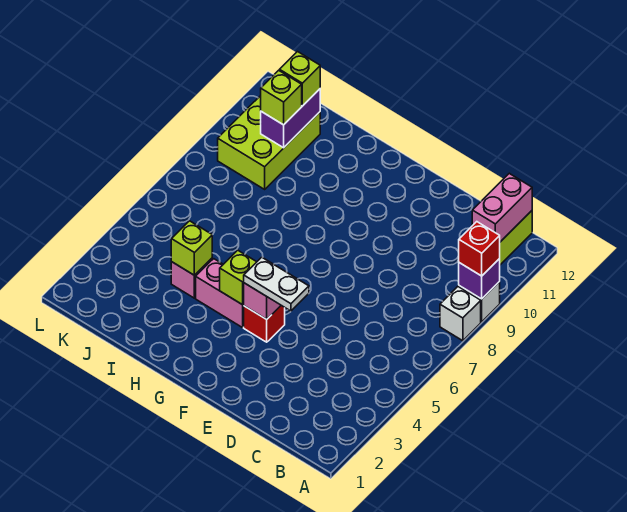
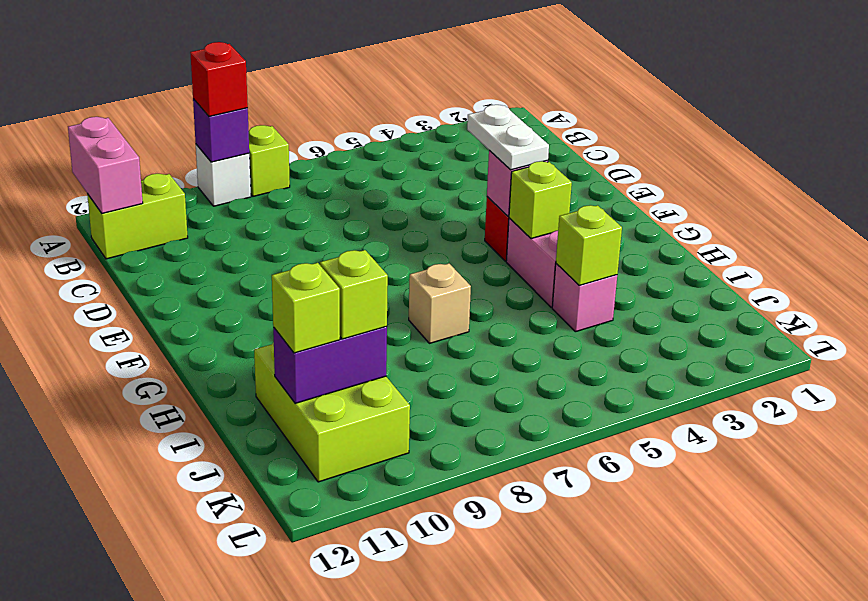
white 1x1 brick [440,287,481,341] -> lime 1x1 brick [249,125,290,196]
pink 1x2 brick [472,173,532,242] -> pink 1x2 brick turned to [68,117,143,213]
none -> tan 1x1 brick [409,263,471,343]
lime 2x3 brick [218,96,320,189] -> lime 2x3 brick turned to [254,342,410,482]

